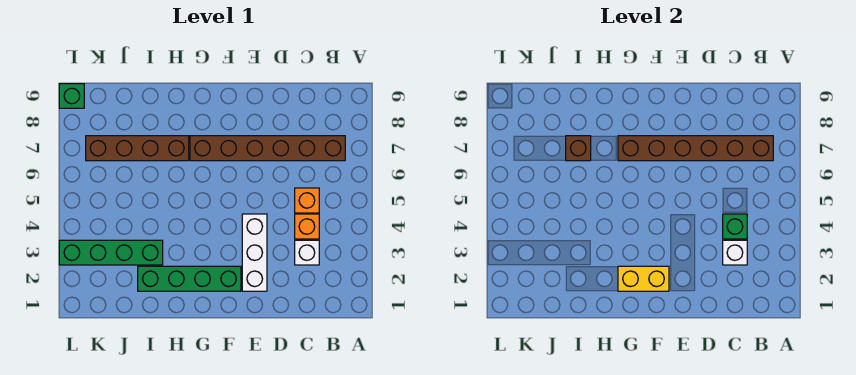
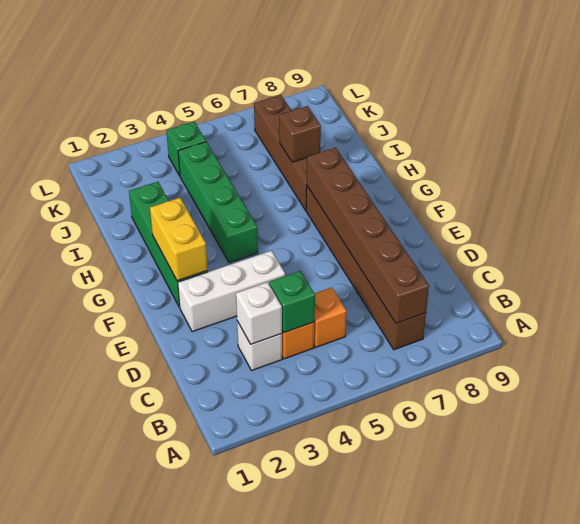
green 1x4 brick [59,240,163,265] -> green 1x4 brick moved to [178,142,258,263]
green 1x1 brick [59,84,84,108] -> green 1x1 brick moved to [166,122,206,176]

